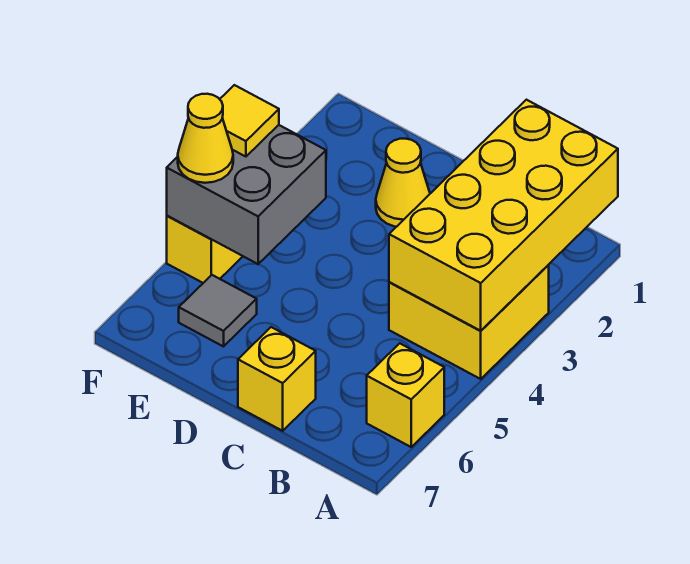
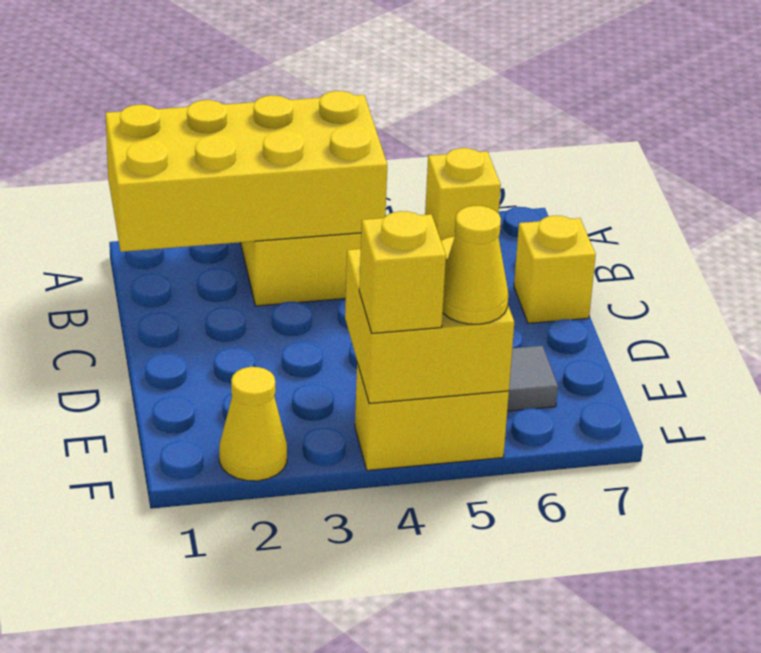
yellow 1x1 cone [376,139,430,227] -> yellow 1x1 cone moved to [219,367,287,481]
grey 2x2 brick [167,125,326,264] -> yellow 2x2 brick [345,237,514,404]
yellow 1x1 tile [220,85,279,157] -> yellow 1x1 brick [359,211,446,333]

